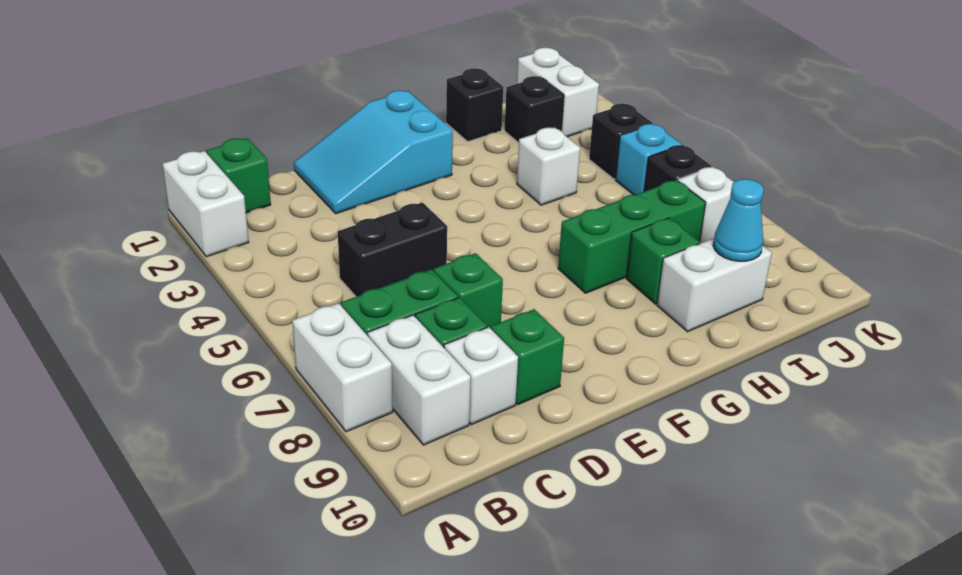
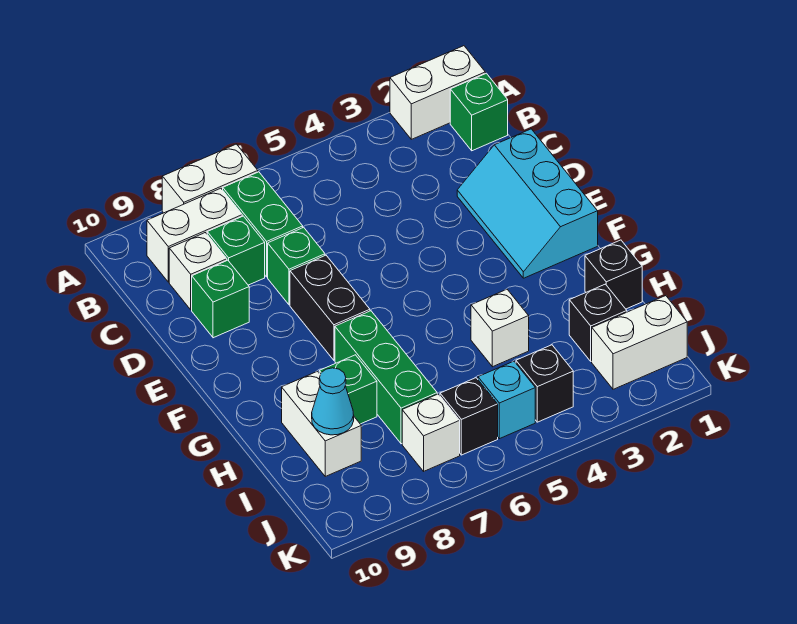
black 1x2 brick [338,203,447,297] -> black 1x2 brick moved to [290,255,370,360]
cyan 2x3 slope [294,91,453,214] -> cyan 2x3 slope turned to [457,129,598,278]

